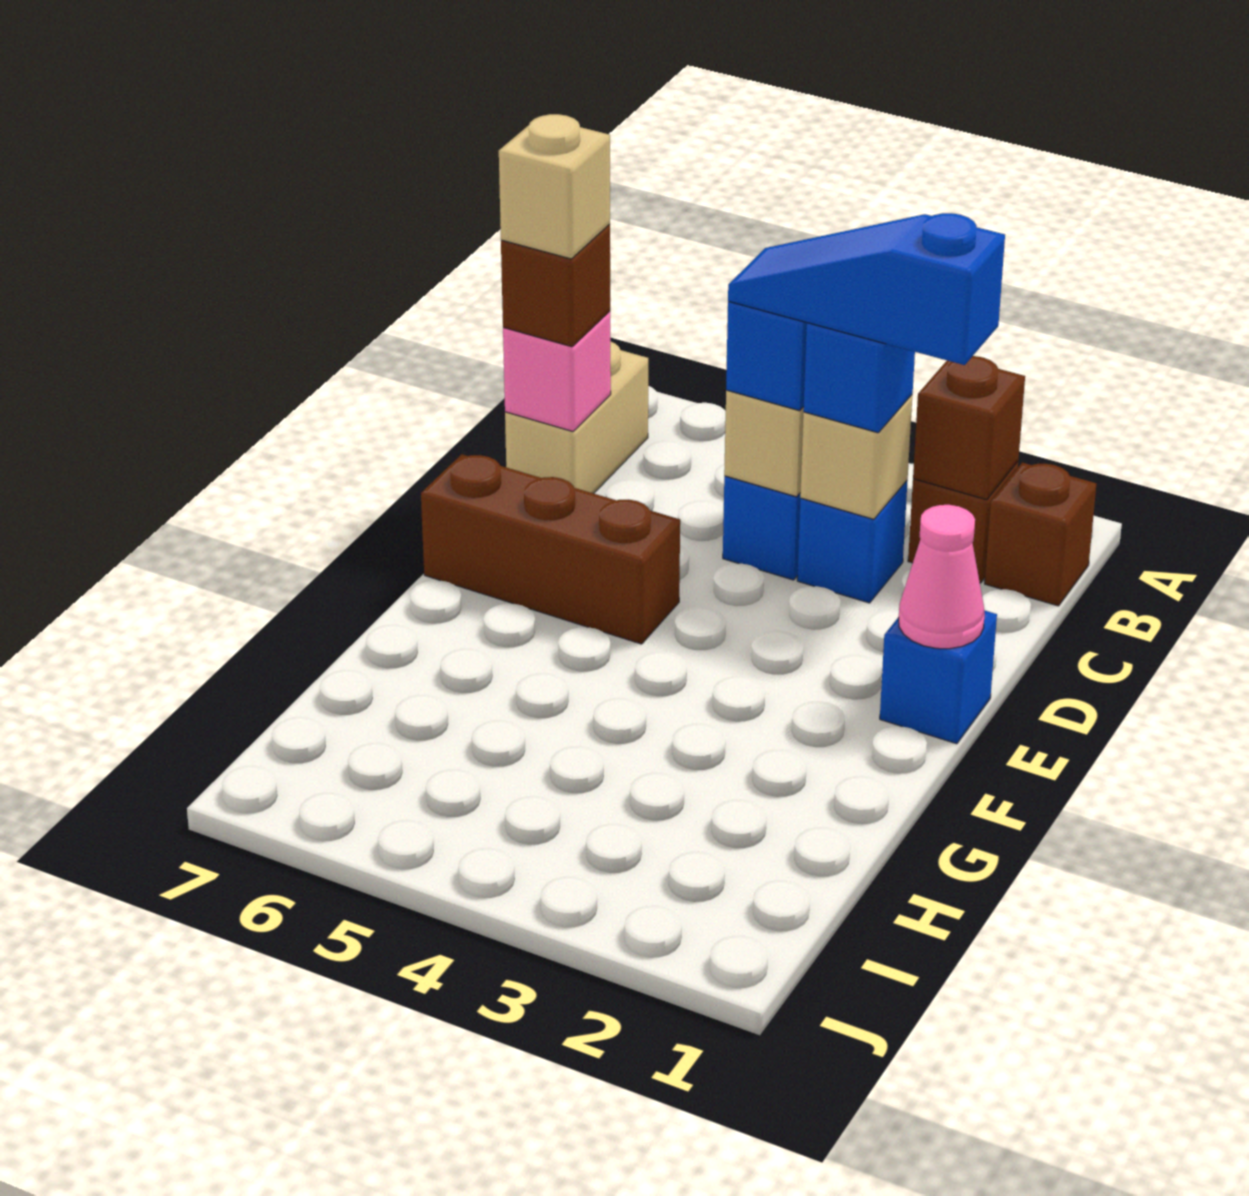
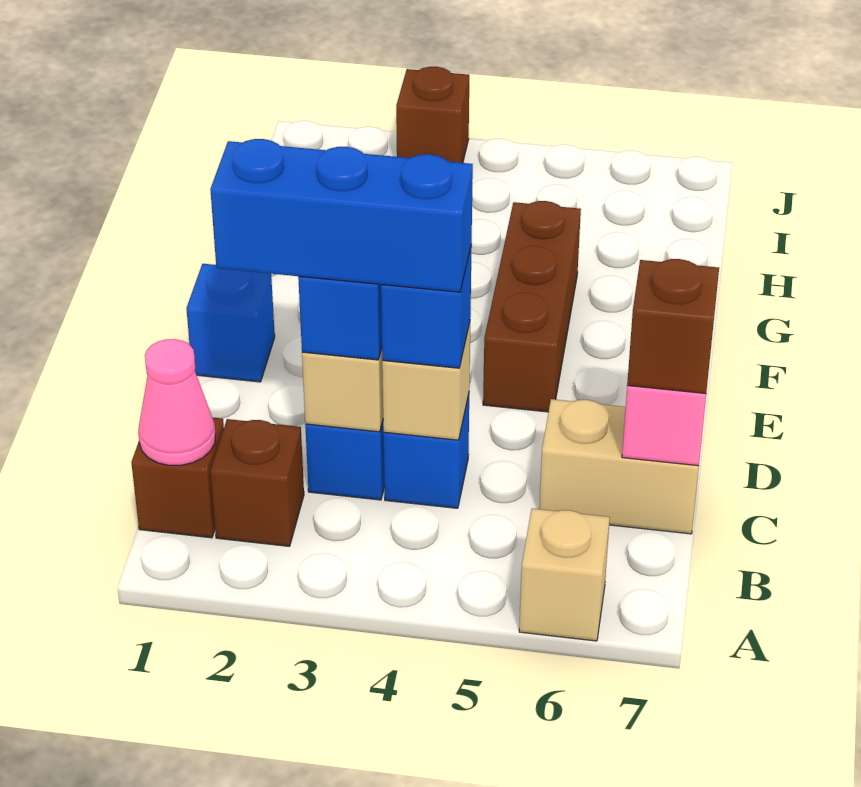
brown 1x1 brick [913,356,1025,500] -> brown 1x1 brick moved to [396,67,469,163]
tan 1x2 brick [505,341,648,494] -> tan 1x2 brick turned to [539,399,700,534]
blue 1x3 slope [728,213,1005,365] -> blue 1x3 brick [210,139,473,292]
tan 1x1 brick [499,114,610,259] -> tan 1x1 brick moved to [519,508,610,641]
pink 1x1 cone [899,505,985,649] -> pink 1x1 cone moved to [138,339,216,465]
brown 1x3 brick [421,454,680,644] -> brown 1x3 brick turned to [483,201,581,412]

